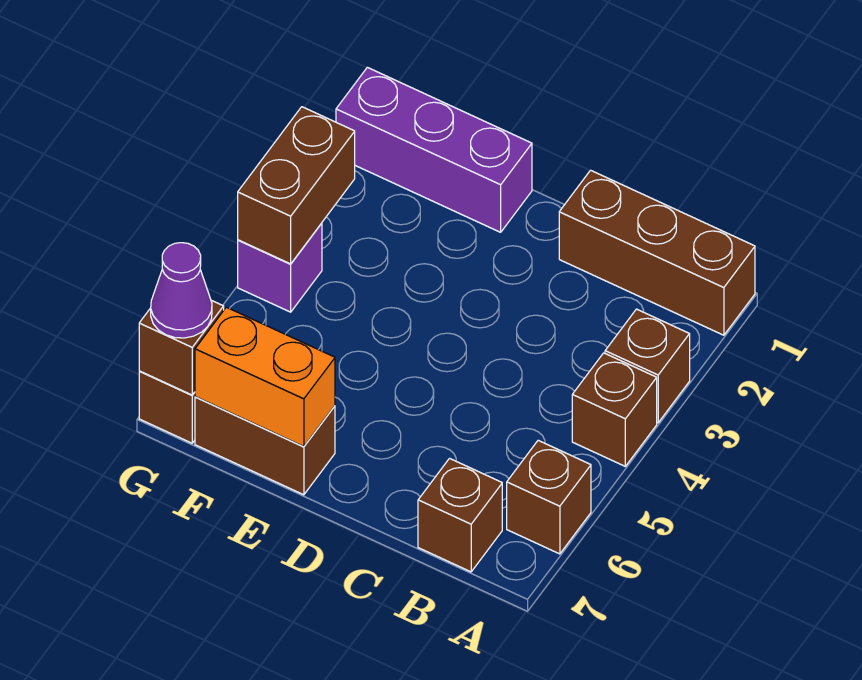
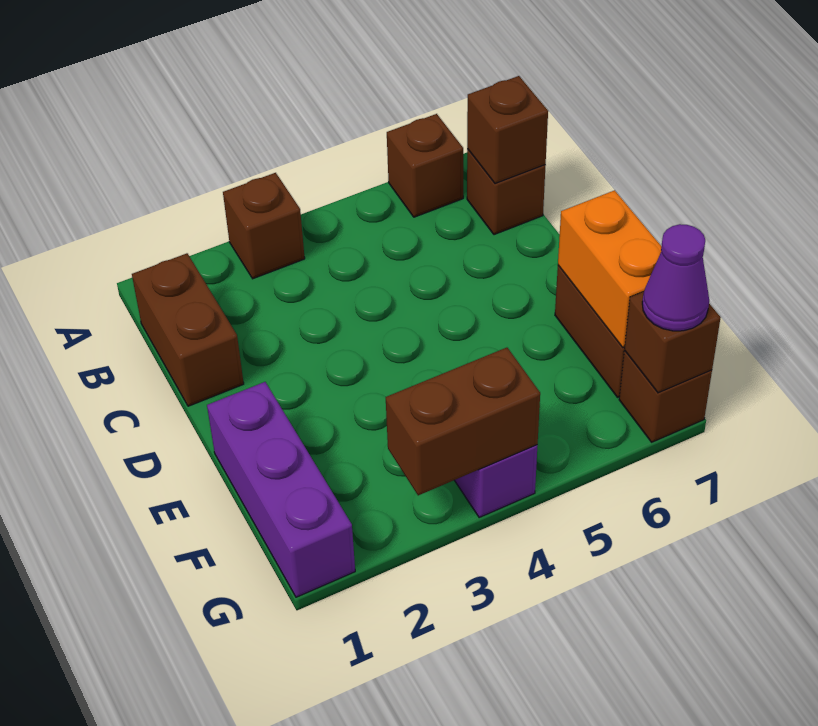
brown 1x3 brick [559,170,755,335] -> brown 1x2 brick [132,253,244,406]
brown 1x1 brick [572,353,657,466] -> brown 1x1 brick moved to [467,76,548,184]

